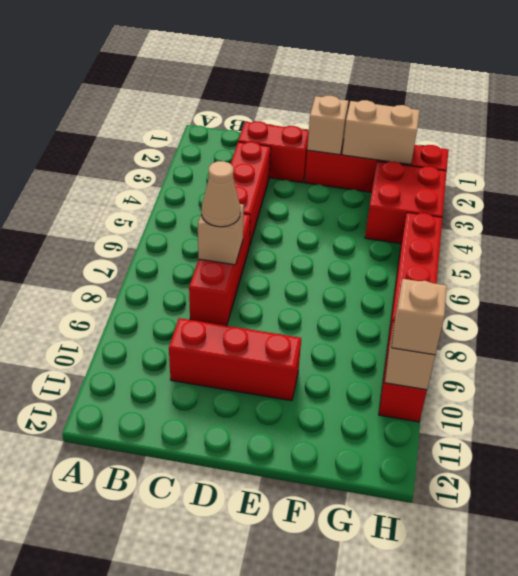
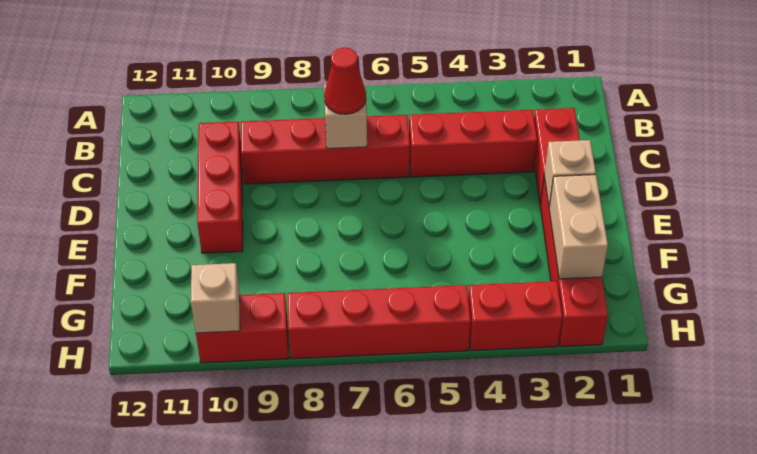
red 1x3 brick [189,214,250,326] -> red 1x4 brick [241,115,410,184]
tan 1x1 cone [202,161,240,227] -> red 1x1 cone [324,47,366,114]
red 2x2 brick [365,161,447,244] -> red 1x2 brick [468,281,562,351]
tan 1x1 brick [391,279,447,355] -> none

